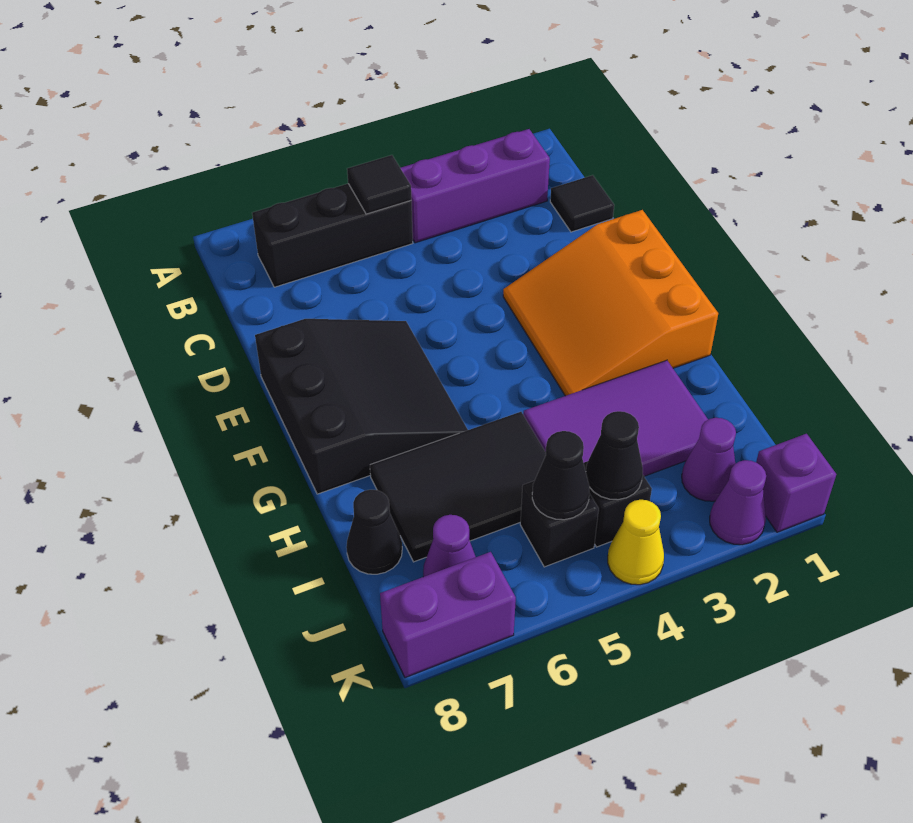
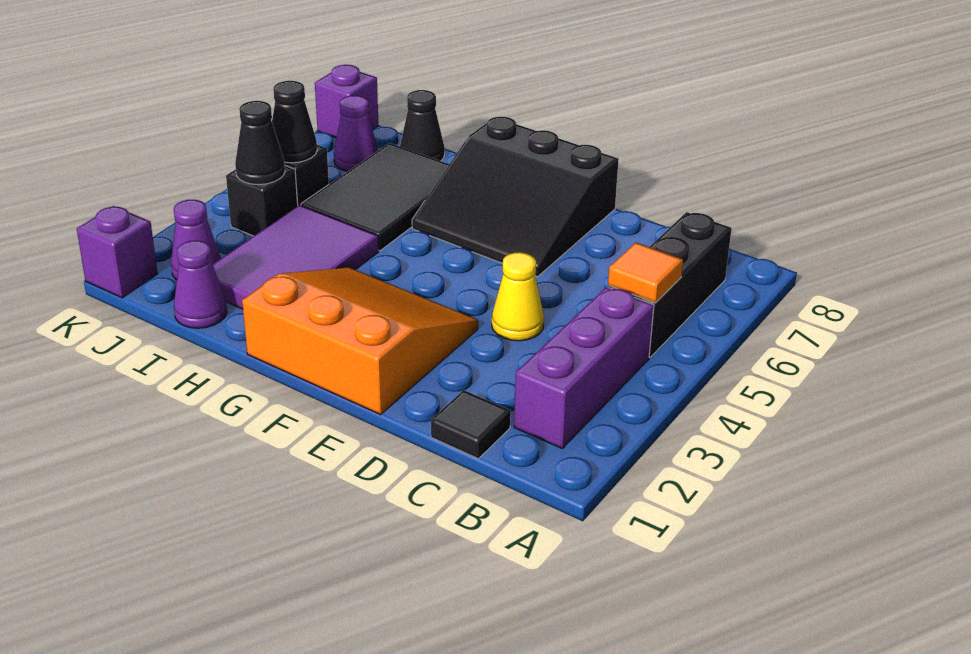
black 1x1 tile [347,155,411,214] -> orange 1x1 tile [608,242,683,303]
purple 1x1 cone [710,460,766,545] -> purple 1x1 cone moved to [174,240,227,328]
yellow 1x1 cone [608,500,664,585] -> yellow 1x1 cone moved to [492,252,544,341]
purple 1x2 brick [380,552,516,678] -> purple 1x1 brick [315,65,379,138]

